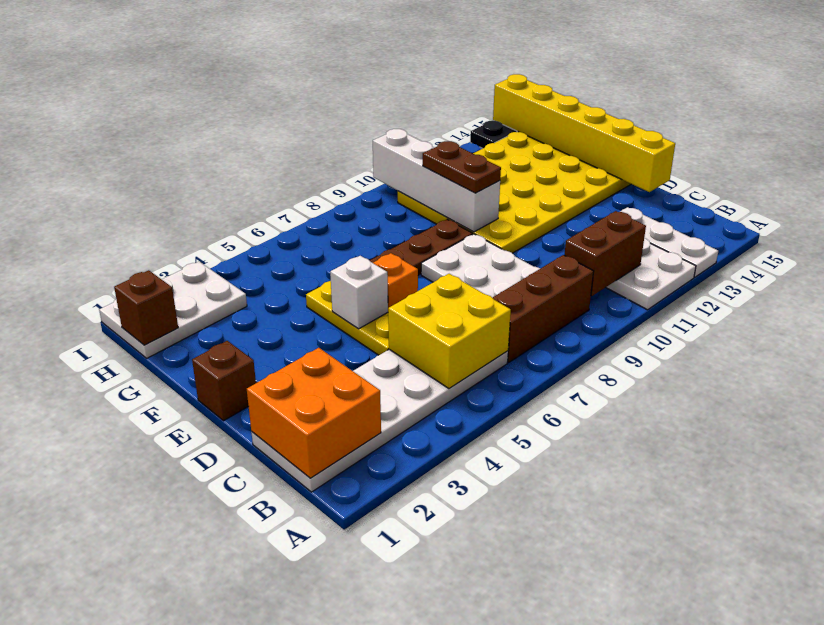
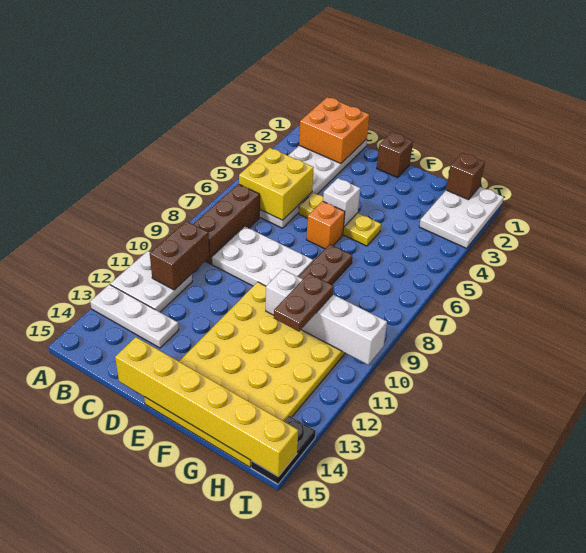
brown 1x2 plate [423,141,501,193] -> brown 1x2 plate turned to [274,274,334,331]

